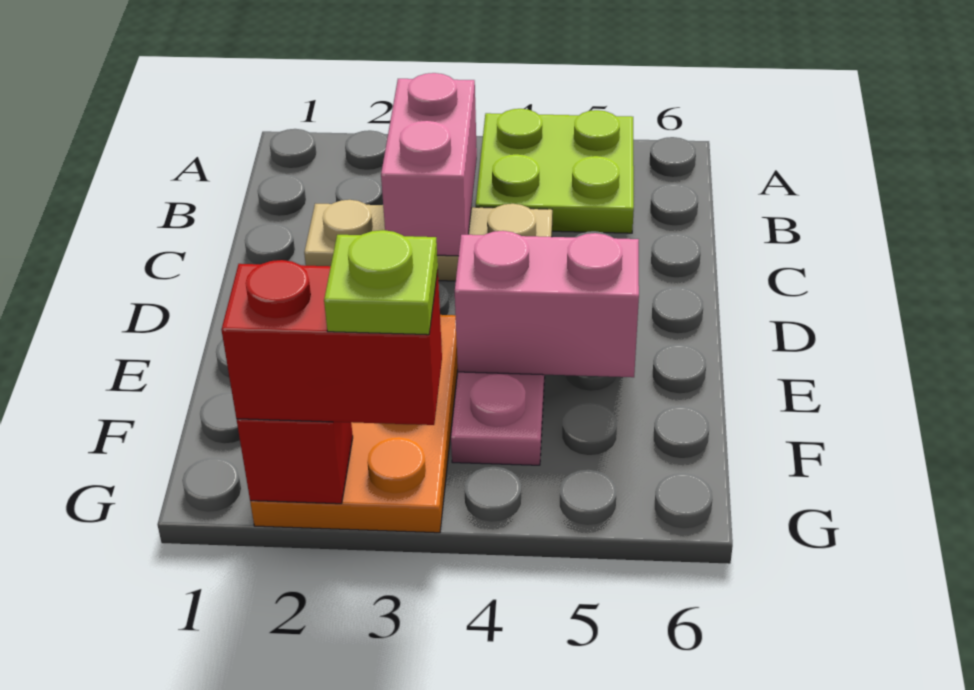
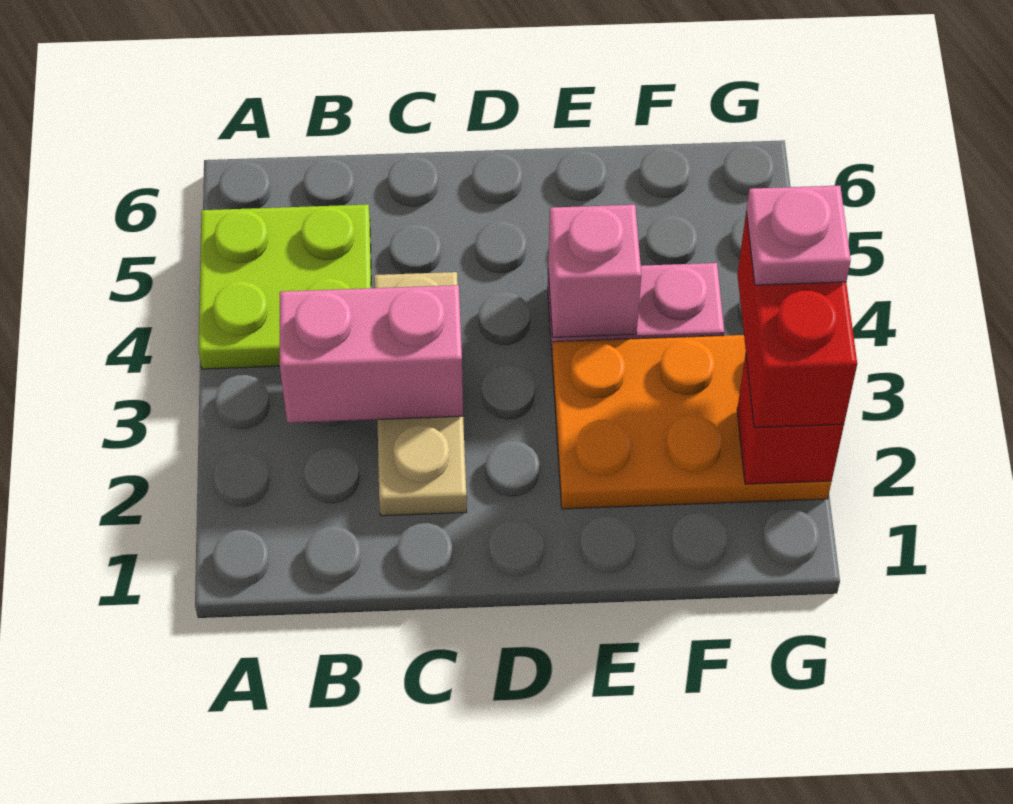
pink 1x2 brick [455,231,639,377] -> pink 1x1 brick [548,205,641,338]
lime 1x1 plate [324,230,438,335] -> pink 1x1 plate [746,186,851,285]

